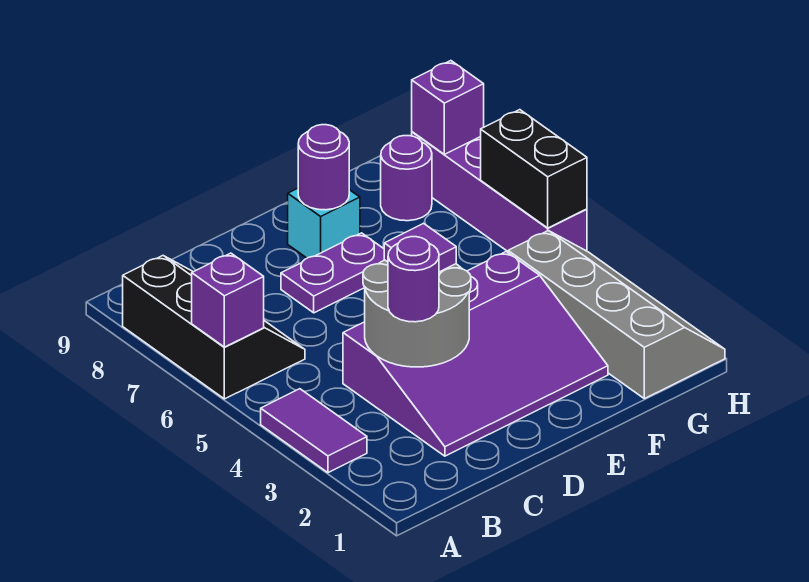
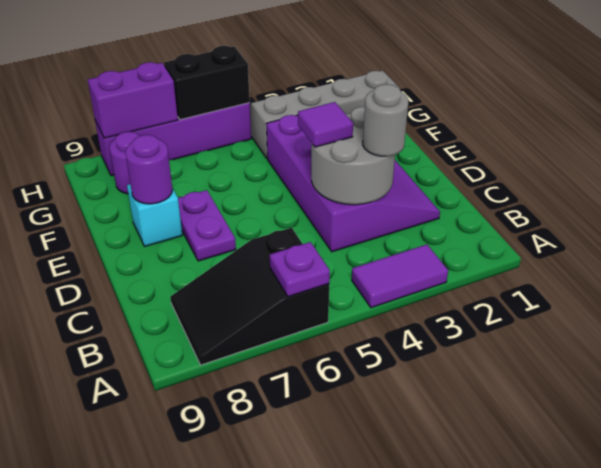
black 2x3 slope [123,256,305,399] -> black 2x3 slope turned to [170,228,329,365]
purple 1x1 brick [192,253,264,347] -> purple 1x1 plate [270,242,330,297]
purple 1x1 round brick [388,237,439,322] -> grey 1x1 round brick [363,84,408,156]
purple 1x1 brick [412,61,484,154] -> purple 1x2 brick [88,62,178,138]

